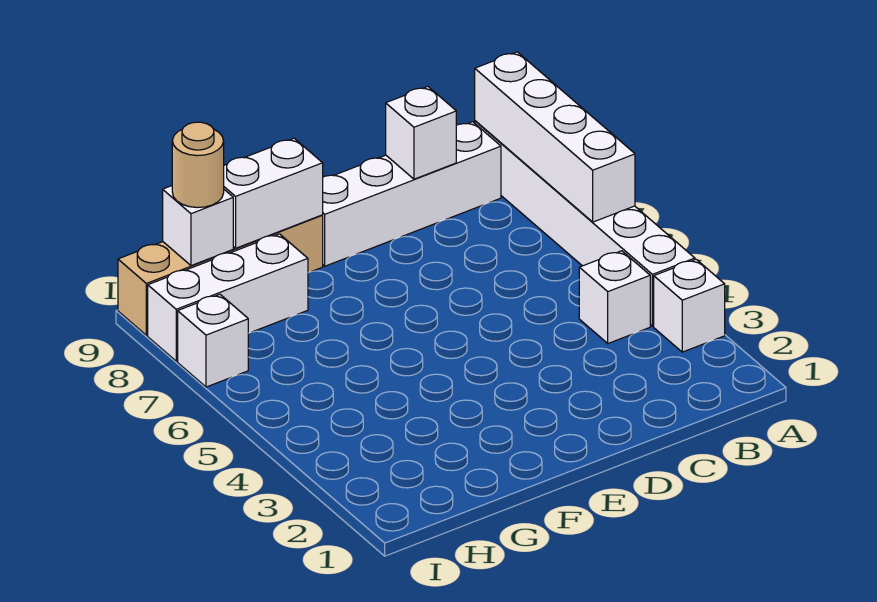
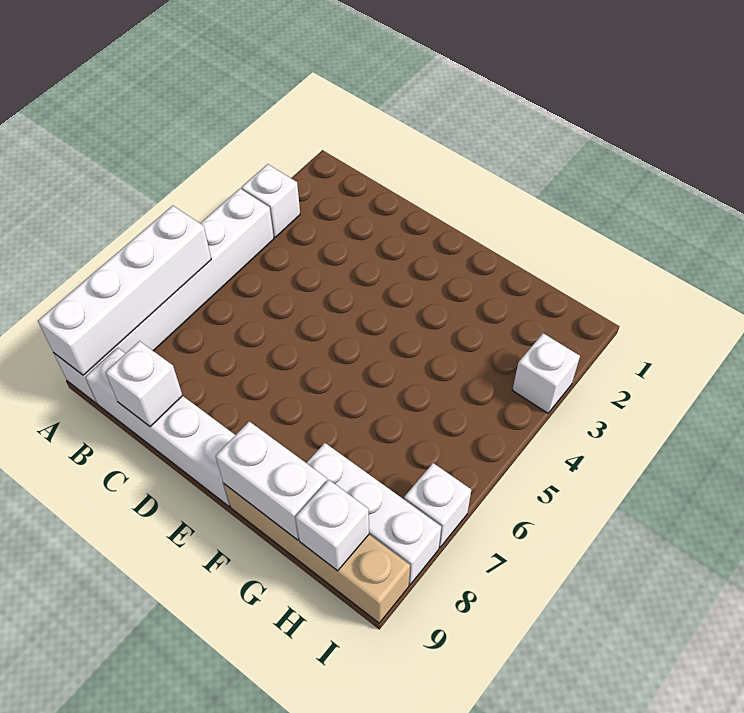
white 1x1 brick [579,251,650,343] -> white 1x1 brick moved to [513,333,580,413]
tan 1x1 round brick [172,122,224,208] -> none

